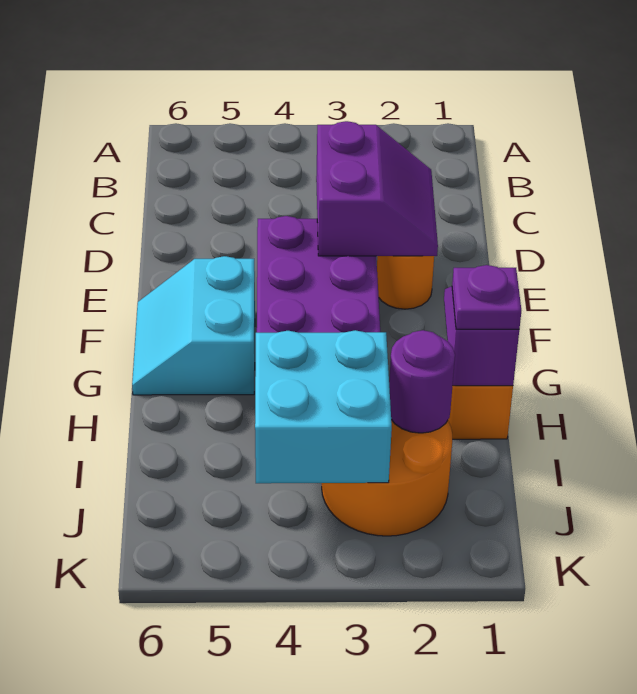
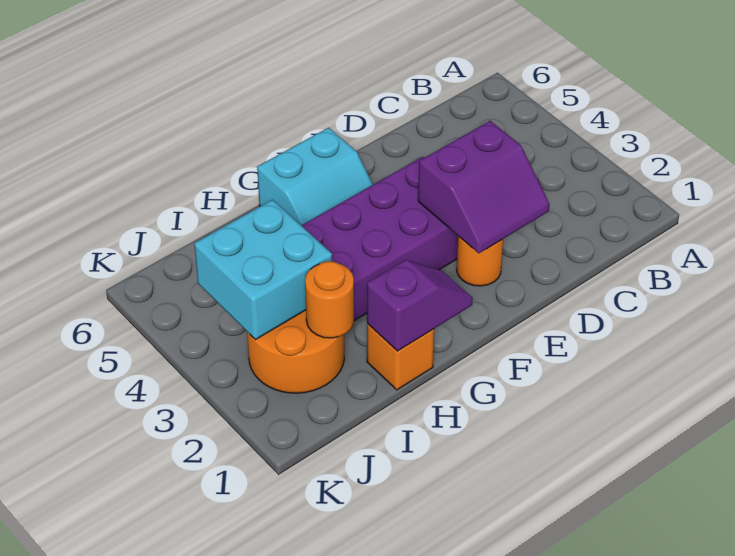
cyan 2x2 slope [132,256,255,395] -> cyan 2x2 slope turned to [257,128,373,225]
purple 1x1 plate [452,265,521,329] -> none
purple 1x1 round brick [389,330,455,433] -> orange 1x1 round brick [305,261,354,338]

